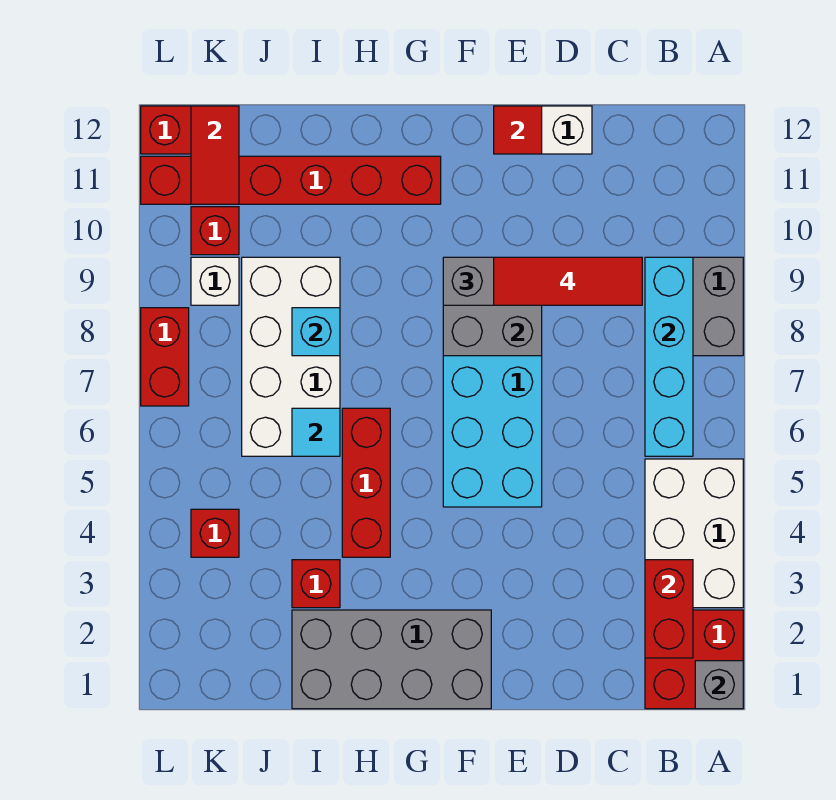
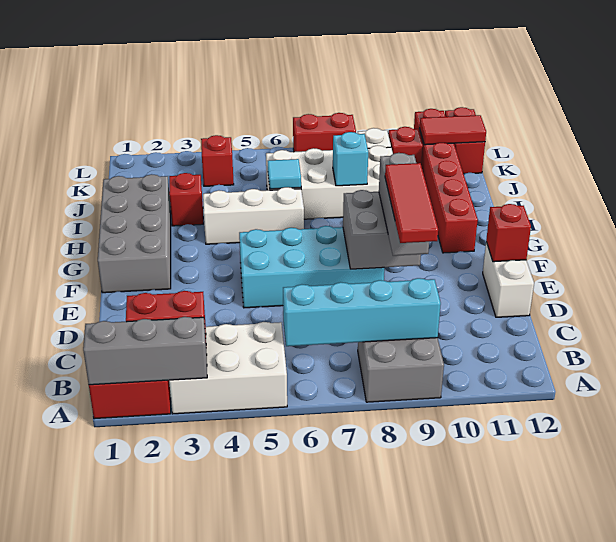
grey 1x1 brick [695,661,743,709] -> grey 1x3 brick [83,317,207,385]
red 1x1 tile [494,106,542,154] -> red 1x1 brick [486,204,531,262]
red 1x3 brick [342,408,390,557] -> white 1x3 brick [203,187,304,244]

